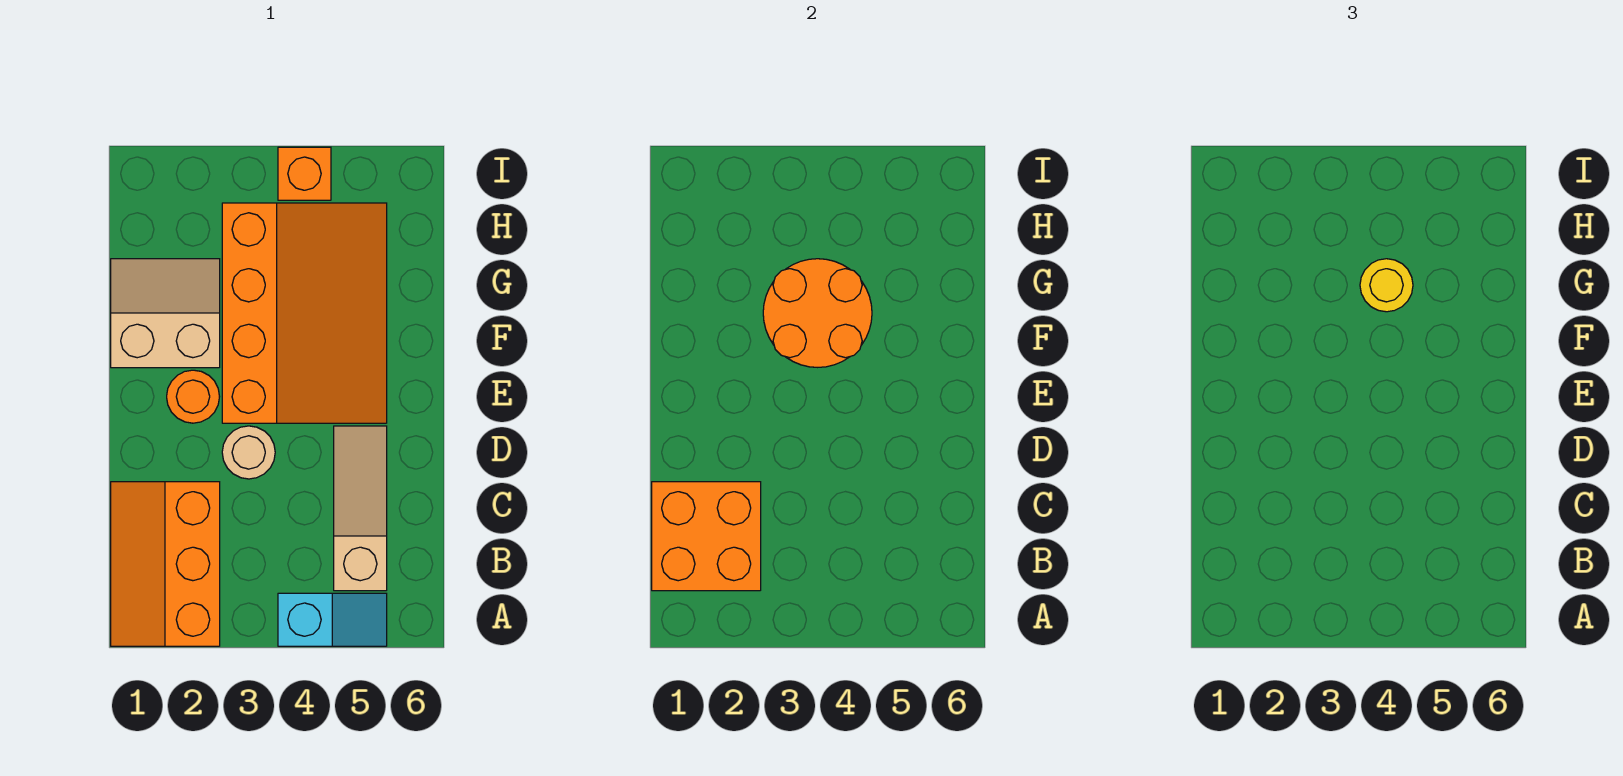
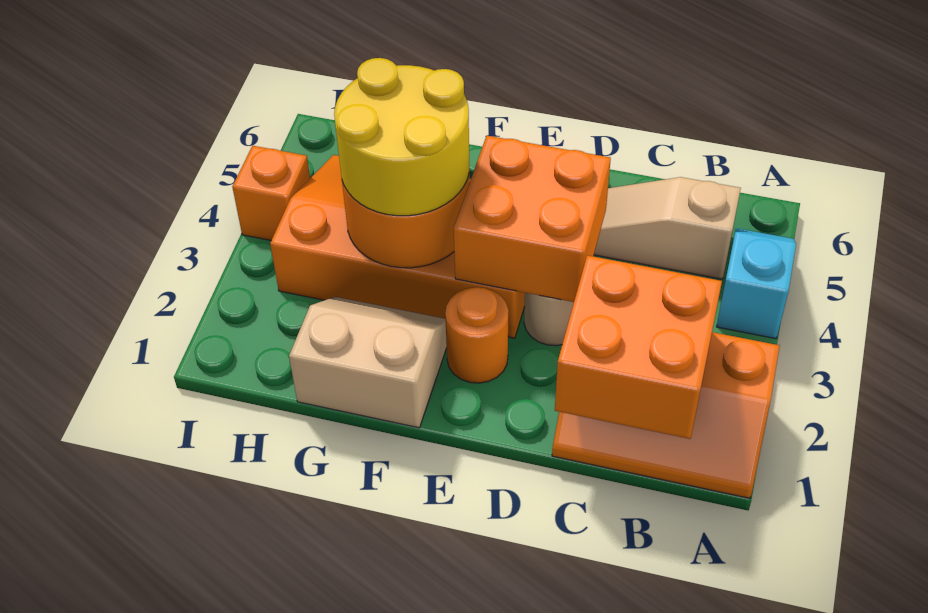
none -> orange 2x2 brick [454,136,611,302]
tan 2x2 slope [111,259,220,368] -> tan 2x2 slope turned to [289,297,447,428]
yellow 1x1 round brick [1360,259,1413,312] -> yellow 2x2 round brick [334,58,469,216]

